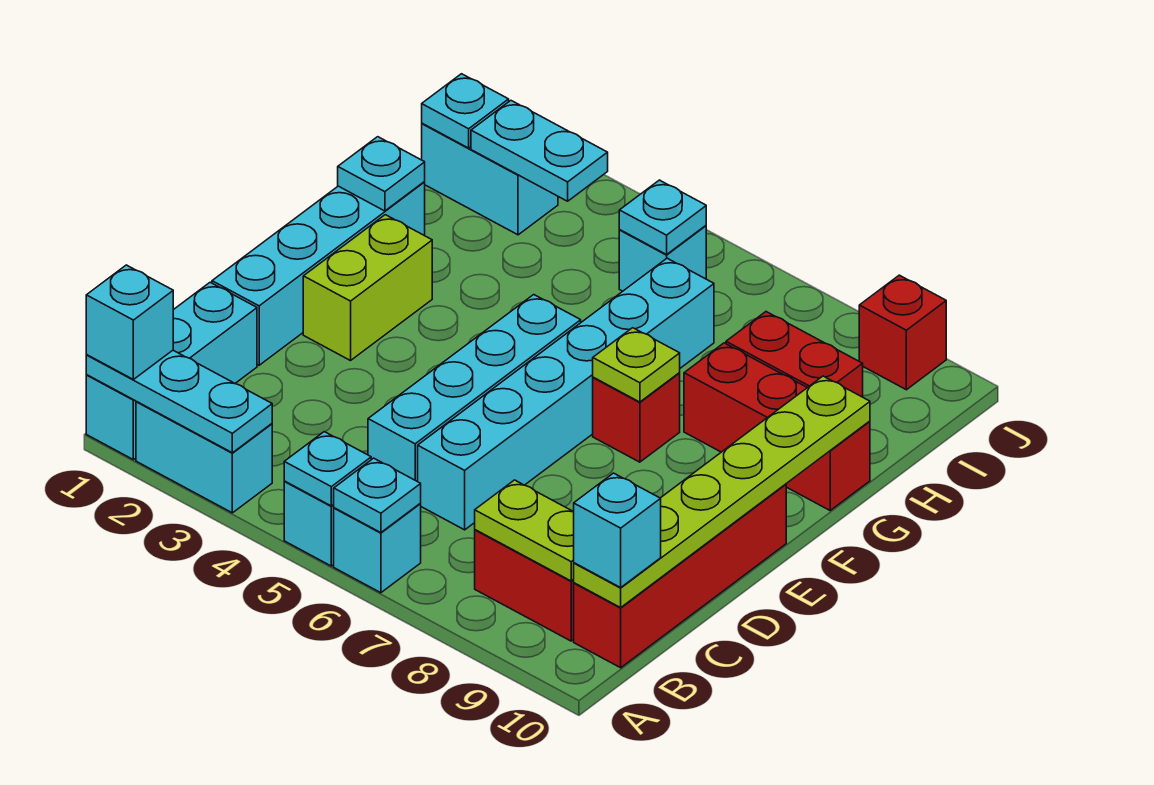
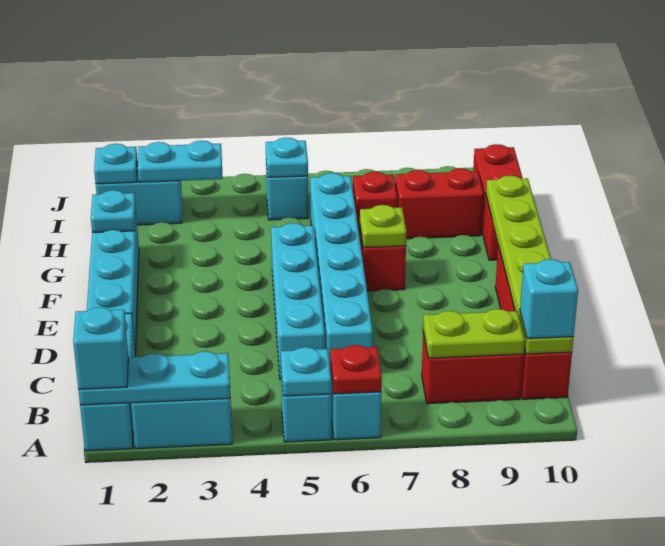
cyan 1x1 plate [334,458,421,533] -> red 1x1 plate [330,345,382,394]
lime 1x2 brick [303,215,432,361] -> none
red 1x3 brick [684,343,870,510] -> red 1x3 brick turned to [473,144,523,260]
red 1x1 brick [859,275,946,390] -> red 1x1 brick moved to [353,172,397,237]

